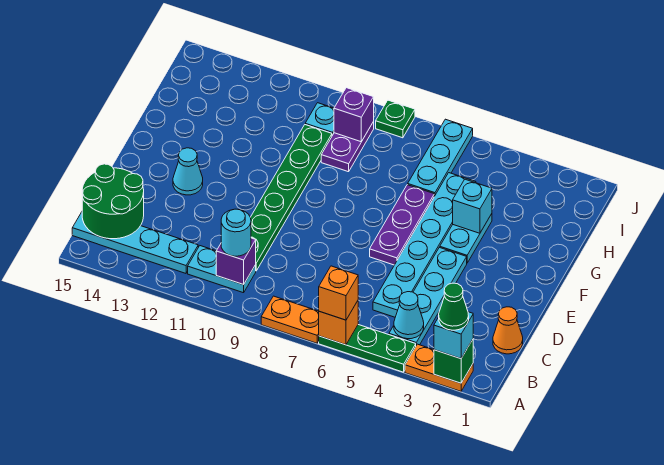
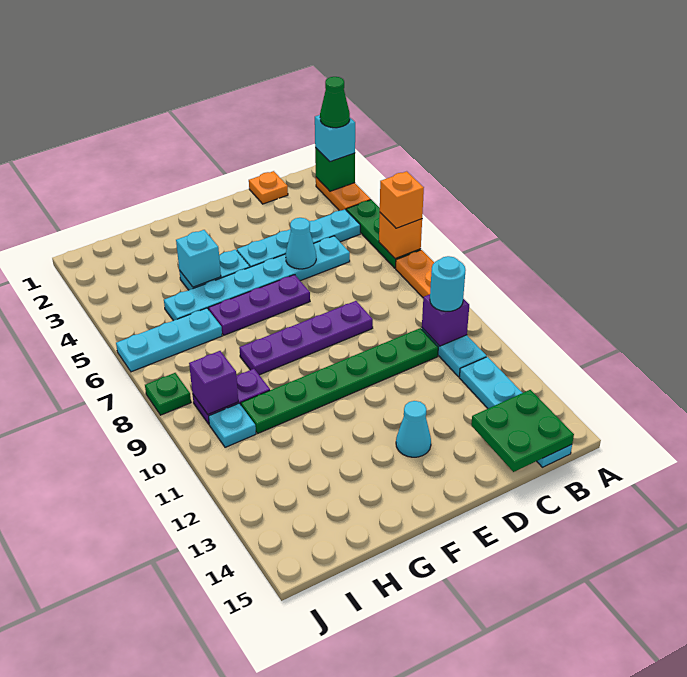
cyan 1x1 cone [394,292,424,339] -> cyan 1x1 cone moved to [286,218,316,269]
green 2x2 round brick [82,164,144,239] -> green 2x2 plate [471,390,574,472]
orange 1x1 cone [493,307,523,354] -> orange 1x1 plate [249,171,288,204]
none -> purple 1x4 plate [239,301,373,375]

